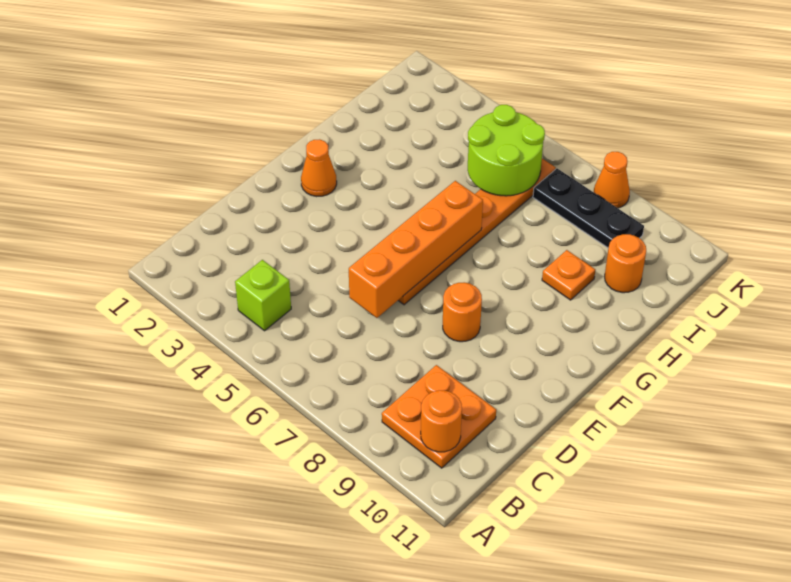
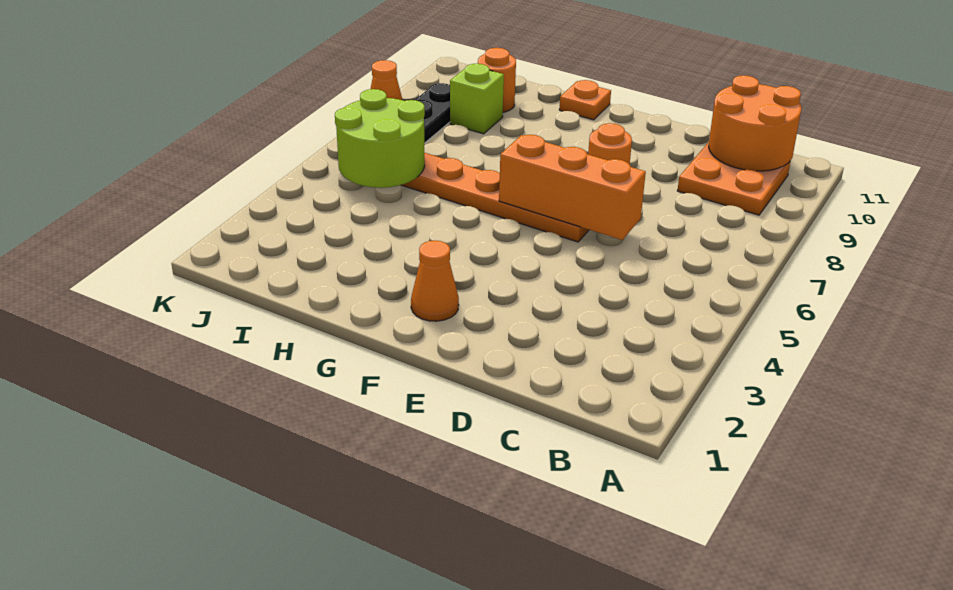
lime 1x1 brick [235,260,291,331] -> lime 1x1 brick moved to [450,64,504,134]
orange 1x1 round brick [421,390,462,452] -> orange 2x2 round brick [709,75,801,171]
orange 1x4 brick [349,181,483,318] -> orange 1x3 brick [499,135,646,240]
orange 1x1 plate [542,250,595,300] -> orange 1x1 plate moved to [559,80,611,120]

